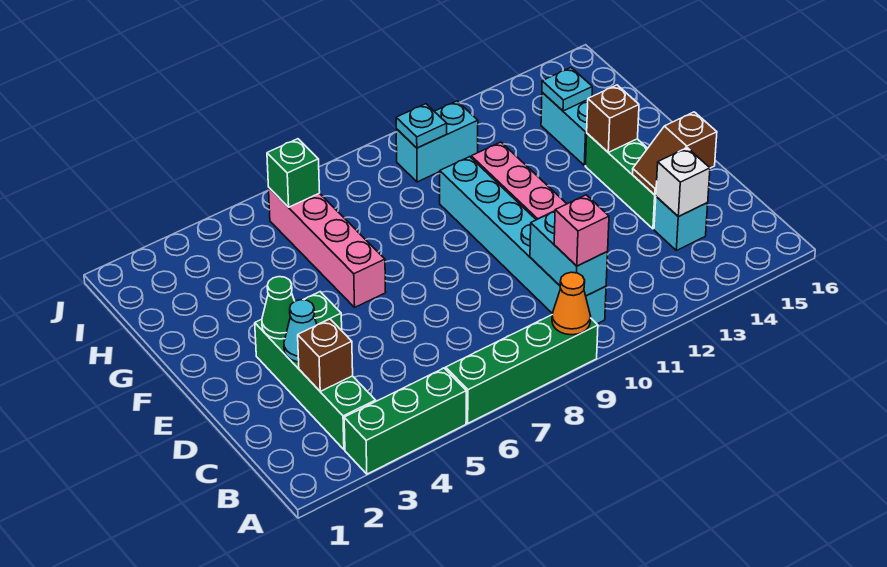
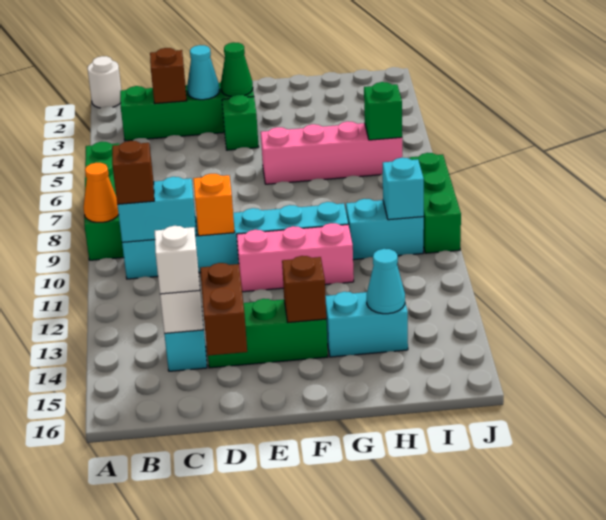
none -> white 1x1 round brick [87,56,121,108]
green 1x3 brick [344,368,466,474] -> green 1x3 brick moved to [409,153,461,253]
pink 1x1 brick [554,195,609,266] -> brown 1x1 brick [112,141,154,204]
none -> white 1x1 brick [155,226,200,294]
none -> orange 1x1 brick [193,174,235,236]
brown 1x2 slope [633,112,717,195] -> brown 1x2 brick [200,263,247,356]
cyan 1x1 plate [542,68,592,111] -> cyan 1x1 cone [367,249,405,314]
cyan 1x2 brick [396,101,478,182] -> cyan 1x2 brick turned to [346,199,424,260]
cyan 1x1 plate [396,104,447,148] -> cyan 1x1 brick [383,158,424,220]

